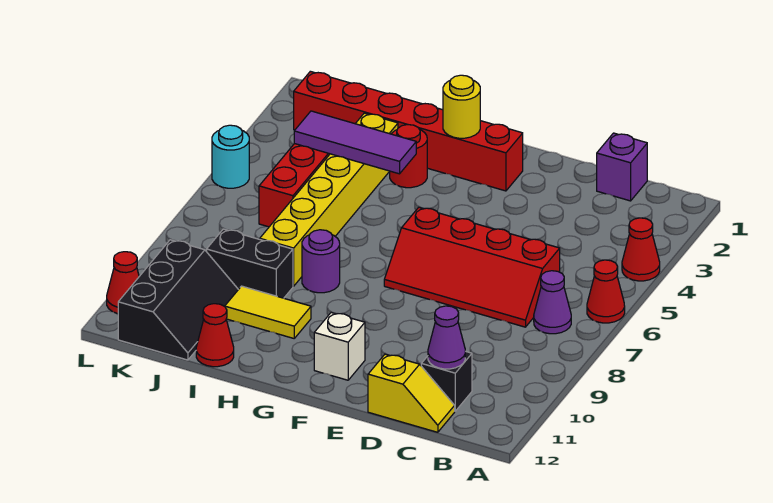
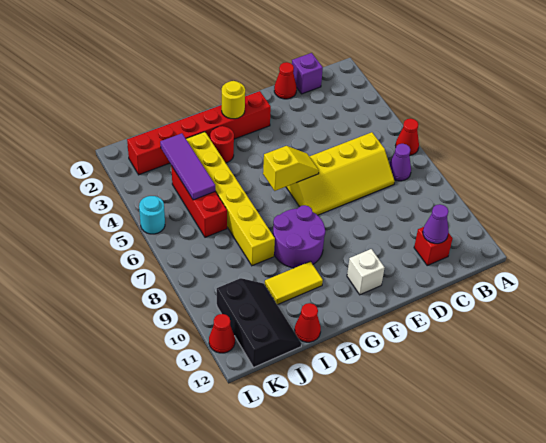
red 1x1 cone [622,218,660,281] -> red 1x1 cone moved to [274,62,297,99]
red 2x4 slope [384,207,560,327] -> yellow 2x4 slope [286,132,395,215]
black 1x1 brick [421,351,472,411] -> red 1x1 brick [414,227,453,265]
yellow 1x2 slope [368,354,455,432] -> yellow 1x2 slope moved to [263,146,319,191]
purple 1x3 tile [294,111,416,174] -> purple 1x3 tile turned to [160,133,215,200]
purple 1x1 round brick [302,230,340,293] -> purple 2x2 round brick [273,205,325,268]
black 1x2 brick [207,229,293,298] -> none

